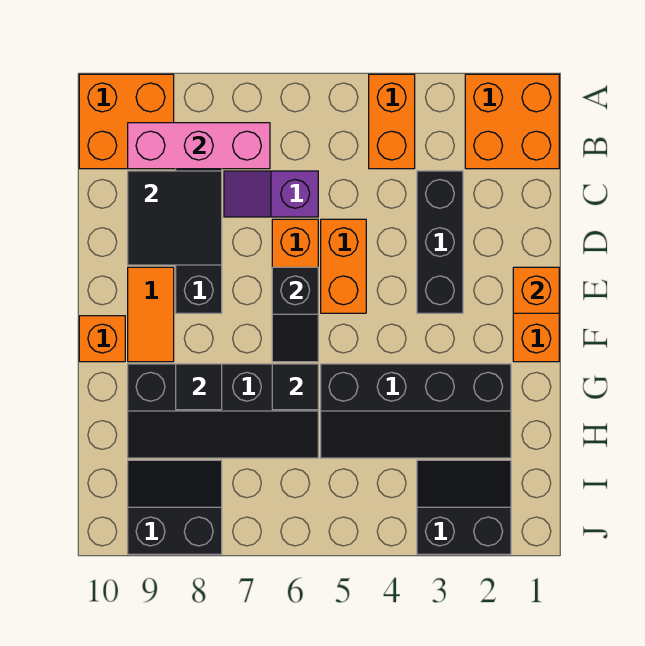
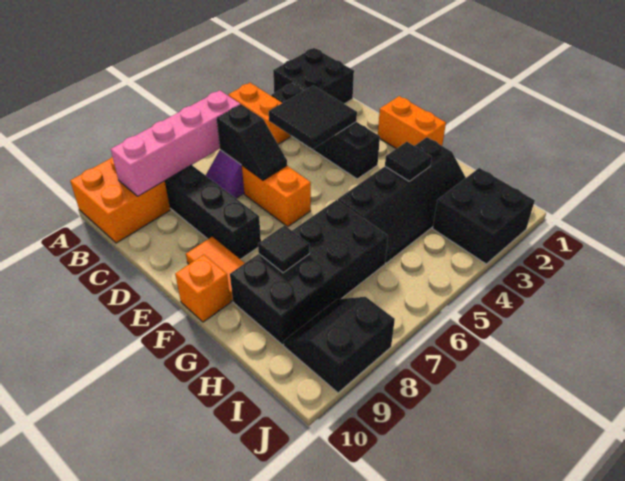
orange 2x2 brick [465,74,559,169] -> black 2x2 brick [273,48,354,104]
pink 1x3 brick [128,123,270,169] -> pink 1x4 brick [111,90,240,196]
black 1x3 brick [417,171,463,313] -> black 1x4 brick [271,83,380,179]
black 2x2 tile [128,171,222,265] -> black 2x2 tile moved to [269,86,357,149]
orange 1x2 brick [321,219,366,313] -> none
orange 1x1 brick [513,267,559,313] -> none
black 1x2 slope [272,267,318,362] -> black 1x2 slope moved to [217,104,287,180]
black 2x4 slope [128,364,318,458] -> black 2x4 brick [230,200,388,345]
black 1x1 tile [272,364,318,410] -> black 1x1 tile moved to [385,142,432,181]
black 2x2 slope [417,460,511,554] -> black 2x2 brick [433,168,535,264]

